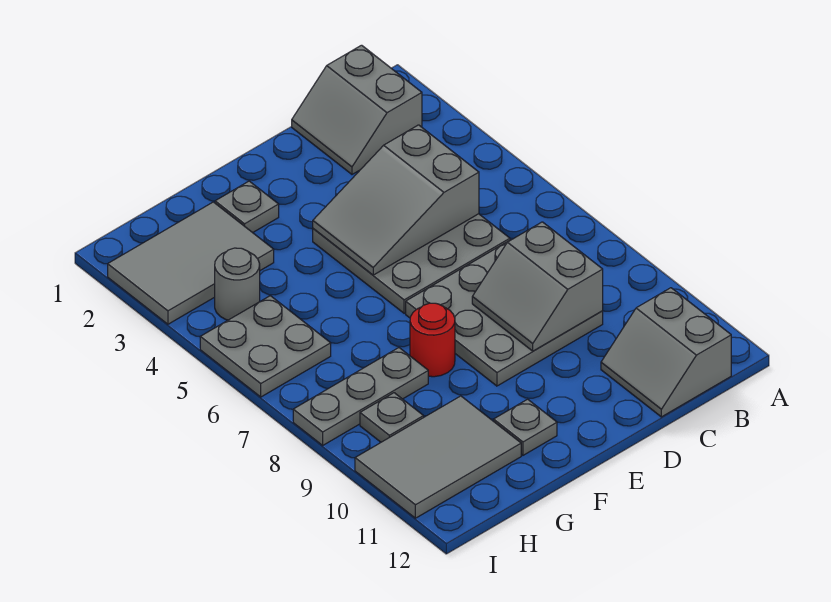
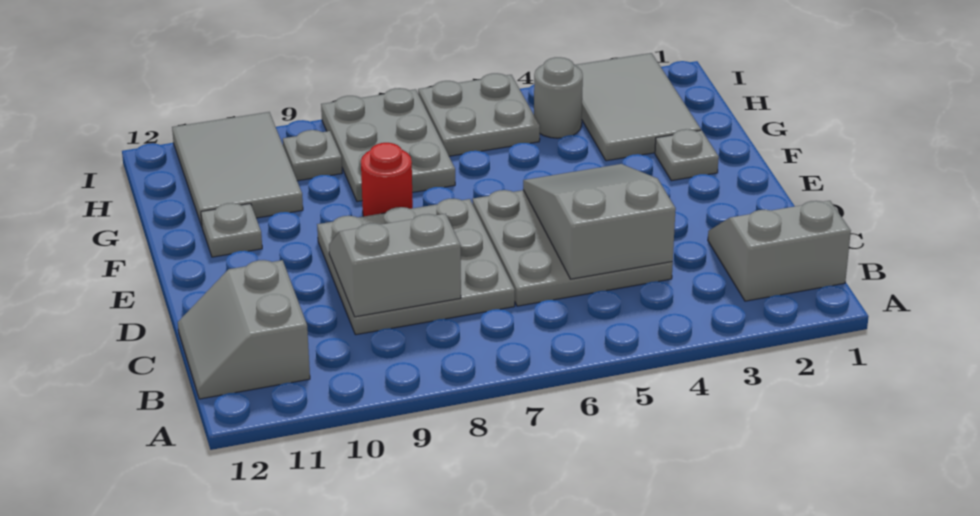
grey 2x2 slope [601,288,731,417] -> grey 2x2 slope turned to [178,260,310,399]
grey 1x3 plate [293,348,428,445] -> grey 2x3 plate [321,88,455,201]

